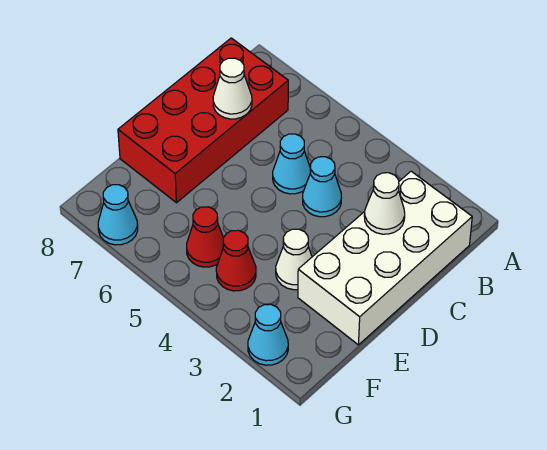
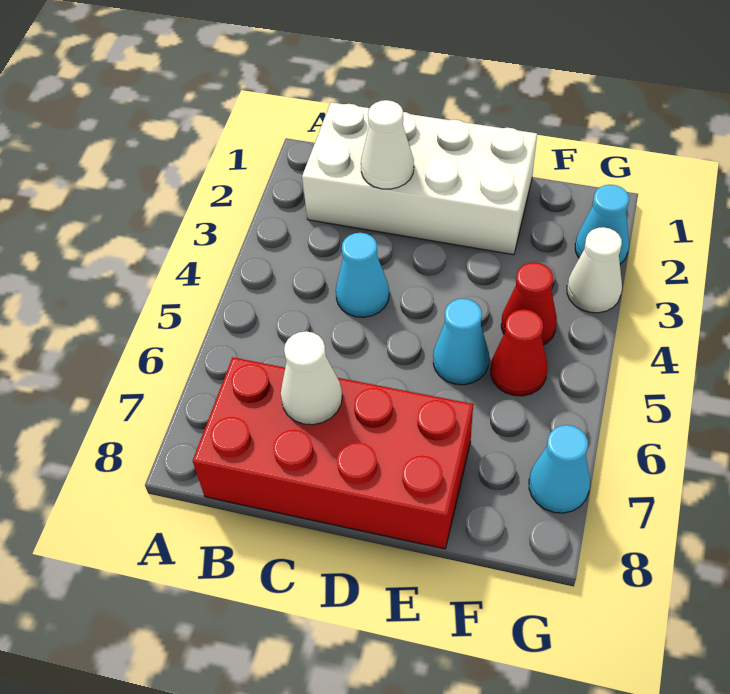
cyan 1x1 cone [273,134,311,194] -> cyan 1x1 cone moved to [433,299,489,385]
white 1x1 cone [276,229,312,290] -> white 1x1 cone moved to [567,227,622,313]

